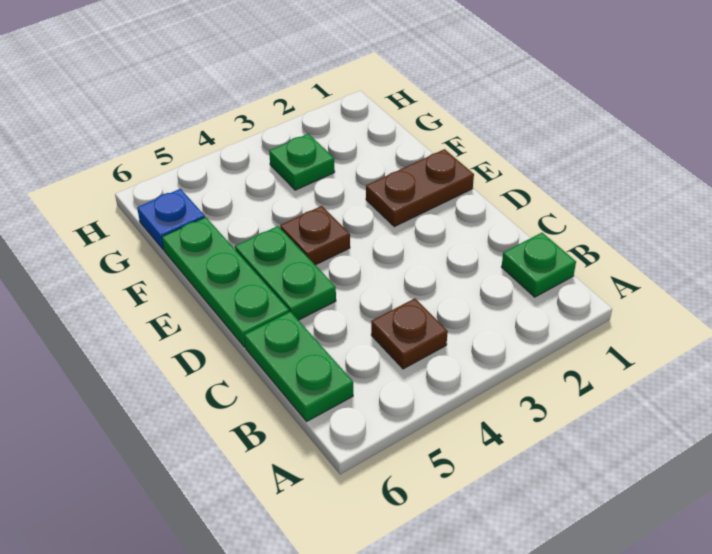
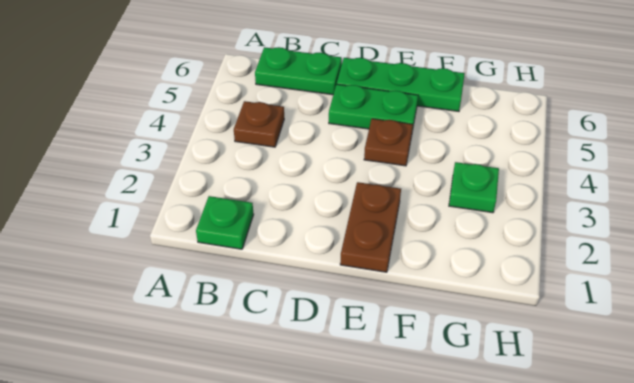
blue 1x1 plate [137,189,205,250] -> none

